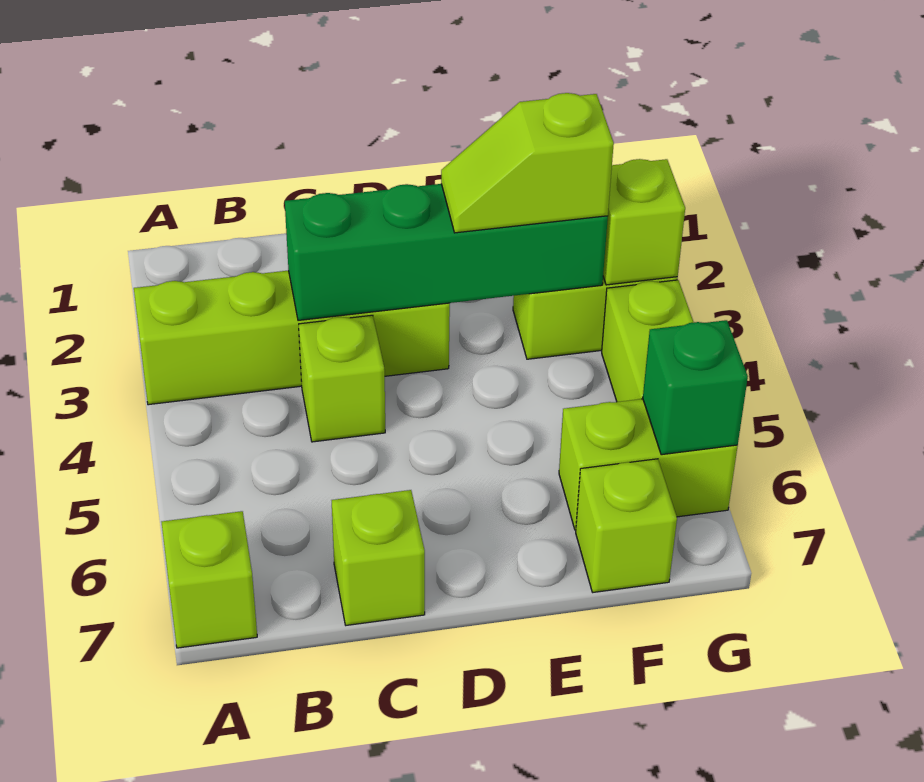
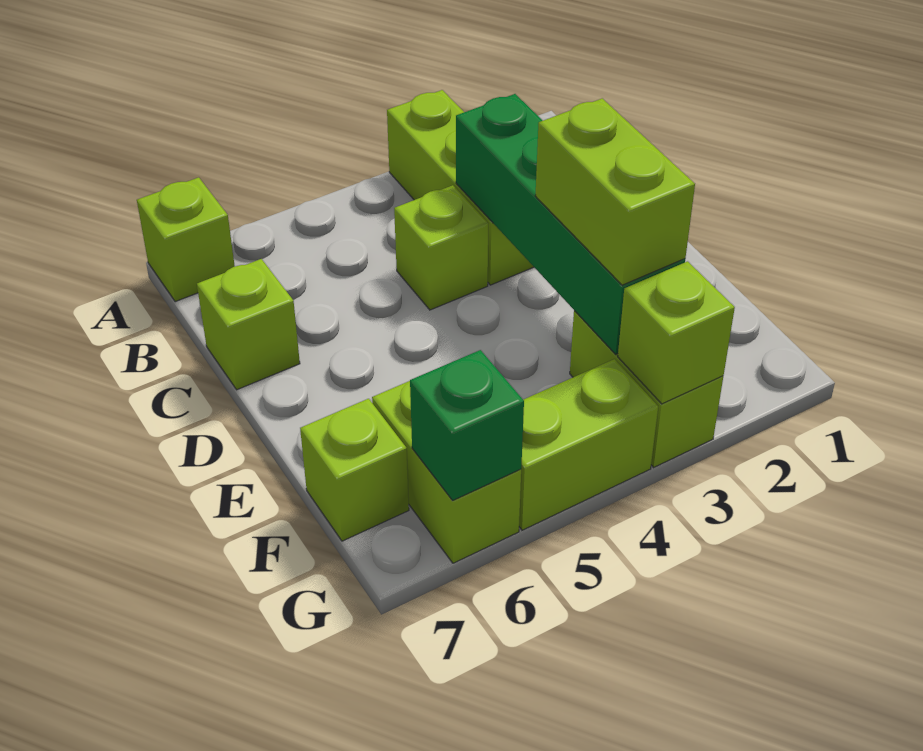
lime 1x4 brick [134,270,450,405] -> lime 1x3 brick [387,90,534,285]
lime 1x2 slope [441,93,614,233] -> lime 1x2 brick [535,98,695,285]

